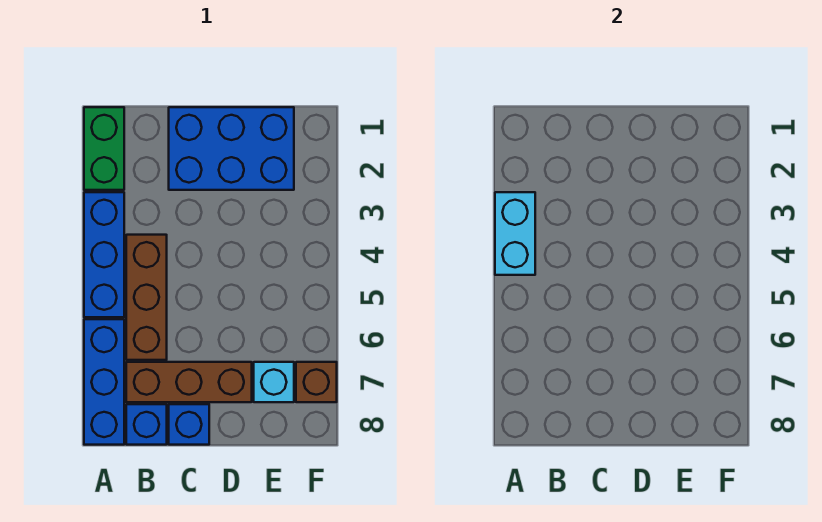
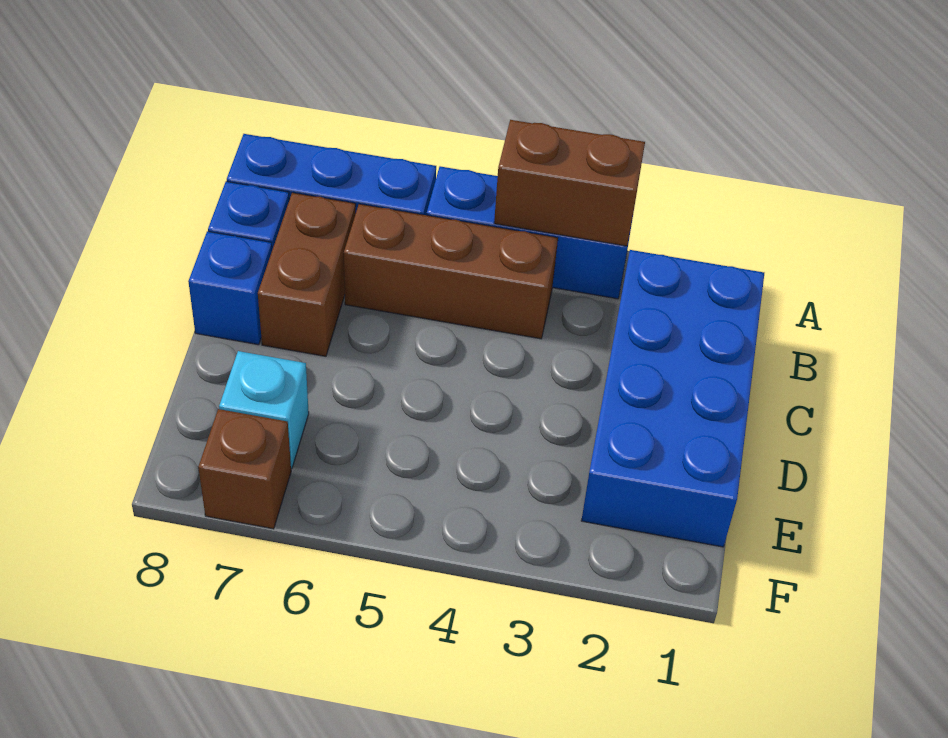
green 1x2 brick [84,107,124,190] -> none
cyan 1x2 brick [495,192,535,275] -> brown 1x2 brick [494,120,645,246]
brown 1x3 brick [126,362,252,402] -> brown 1x2 brick [258,193,356,356]
blue 2x3 brick [169,107,294,190] -> blue 2x4 brick [581,250,764,547]

